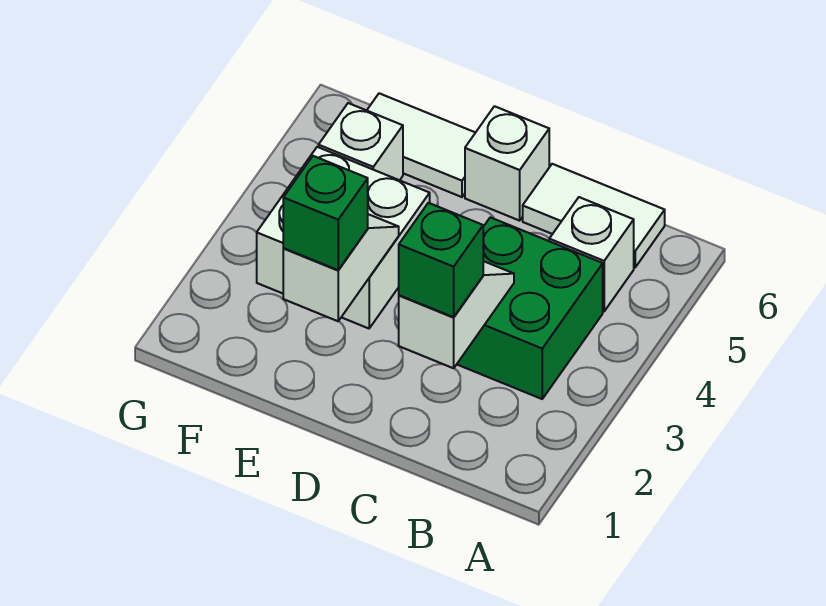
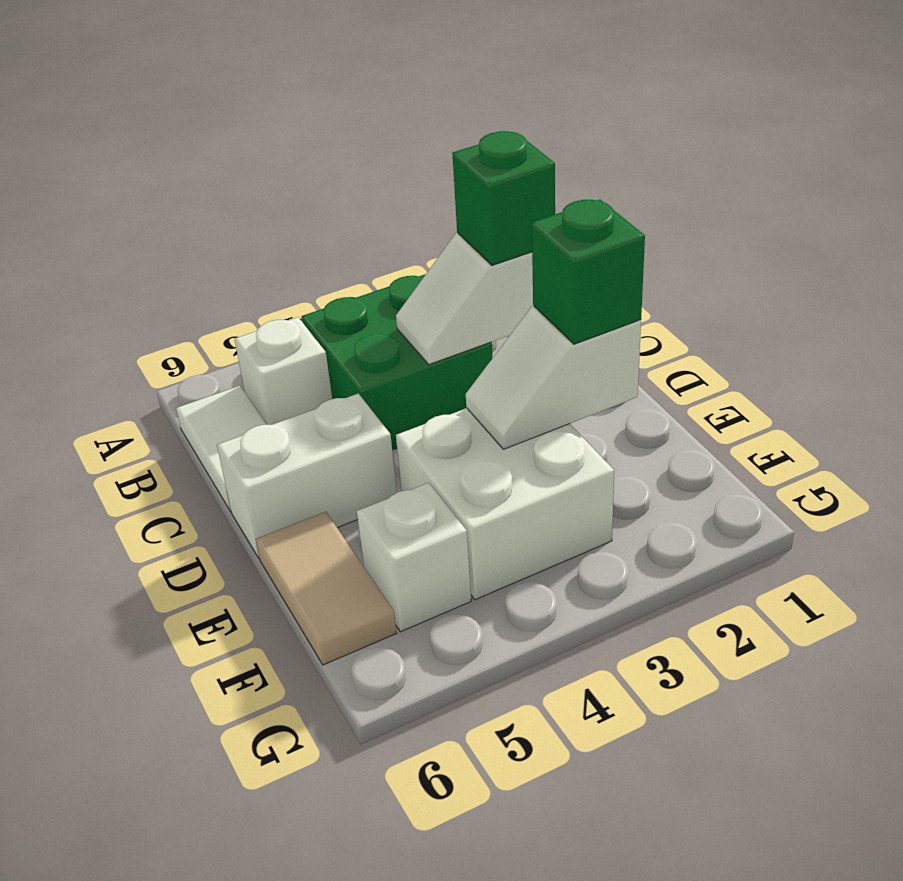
white 1x1 brick [465,106,549,221] -> white 1x2 brick [217,394,397,558]
white 1x2 tile [367,93,475,197] -> tan 1x2 tile [256,512,397,665]

